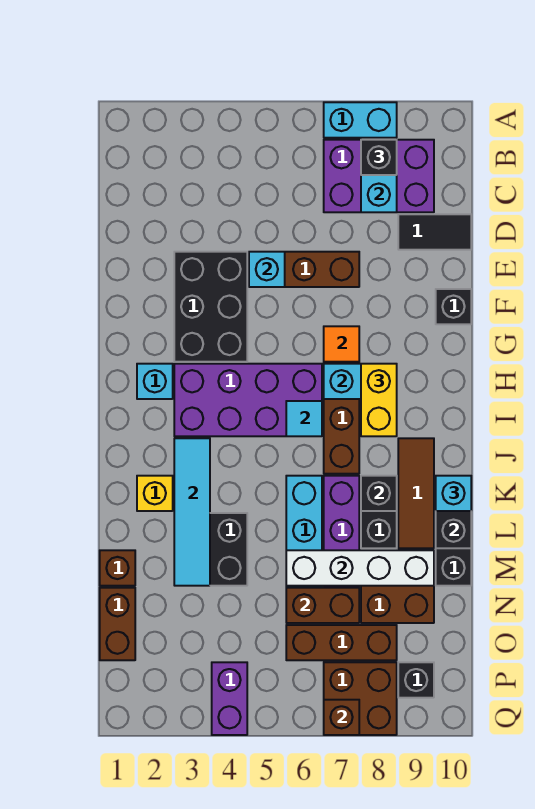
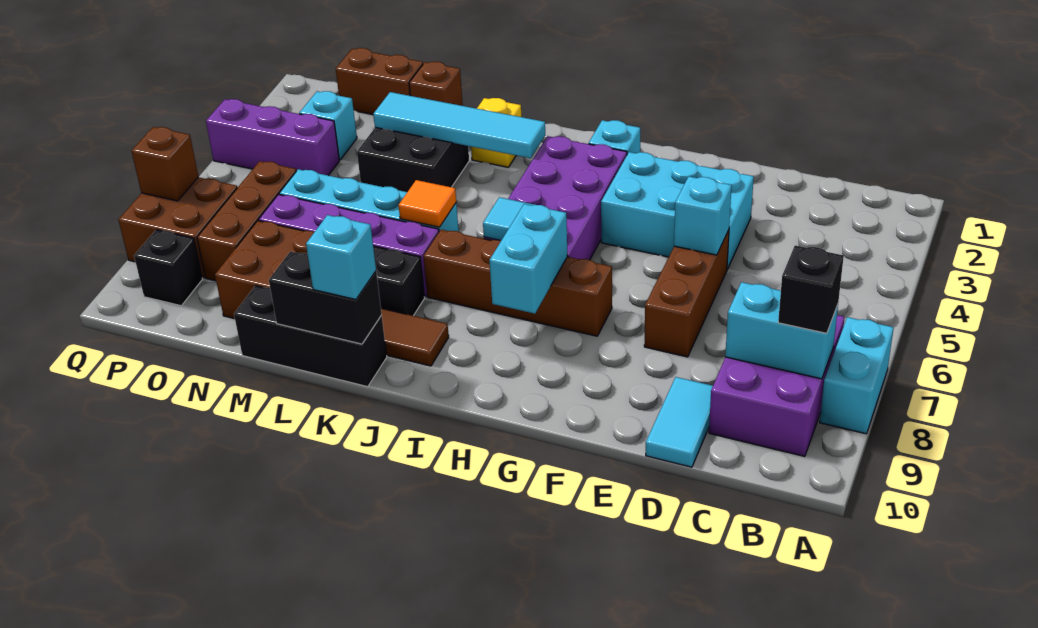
black 1x2 tile [398,214,471,250] -> cyan 1x2 tile [646,377,713,467]
black 2x3 brick [174,252,247,362] -> cyan 2x3 brick [601,152,754,269]
black 1x1 brick [436,289,471,324] -> none
orange 1x1 tile [324,326,359,362] -> orange 1x1 tile moved to [399,180,456,227]
yellow 1x2 brick [361,364,397,436] -> none
black 1x1 brick [361,476,397,511] -> none
white 1x4 brick [286,550,434,586] -> none
brown 1x2 brick [286,588,359,623] -> none
none -> cyan 1x1 brick [299,91,357,160]
purple 1x2 brick [212,662,247,735] -> purple 1x3 brick [206,99,339,176]

